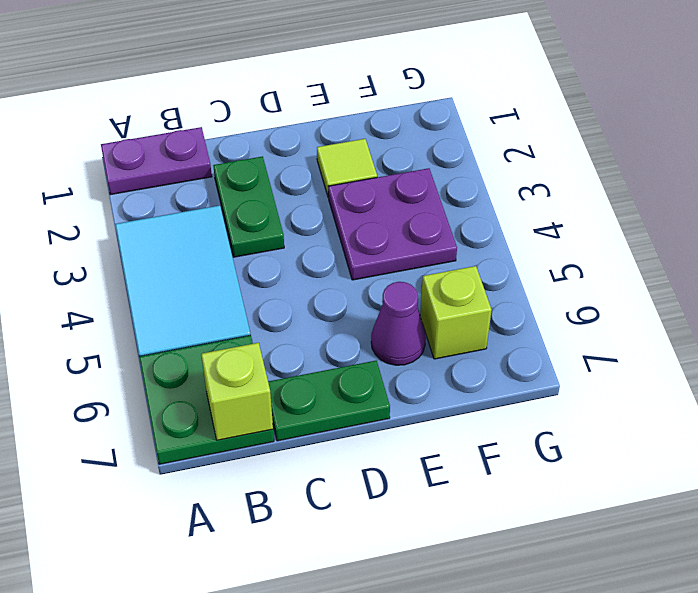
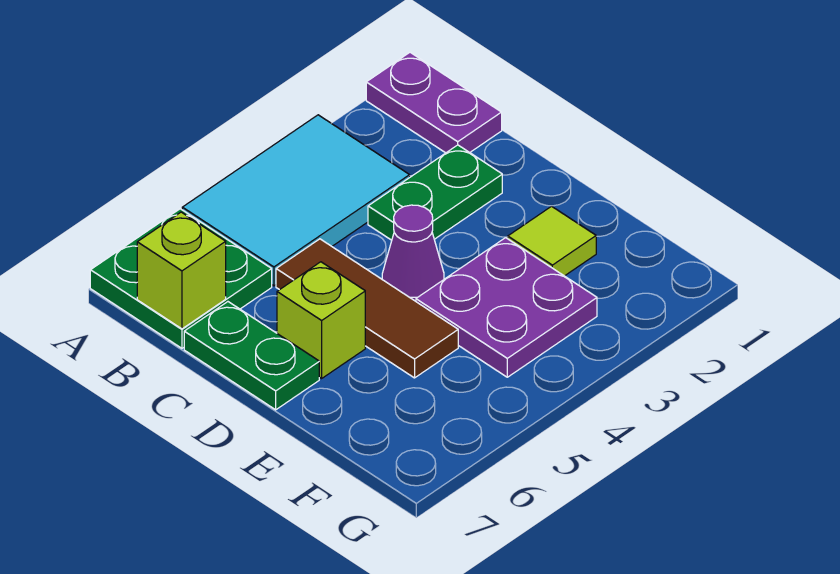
none -> brown 1x3 tile [276,239,458,378]
purple 1x1 cone [371,282,426,365] -> purple 1x1 cone moved to [382,205,444,301]
lime 1x1 brick [420,266,491,359] -> lime 1x1 brick moved to [277,262,365,378]

